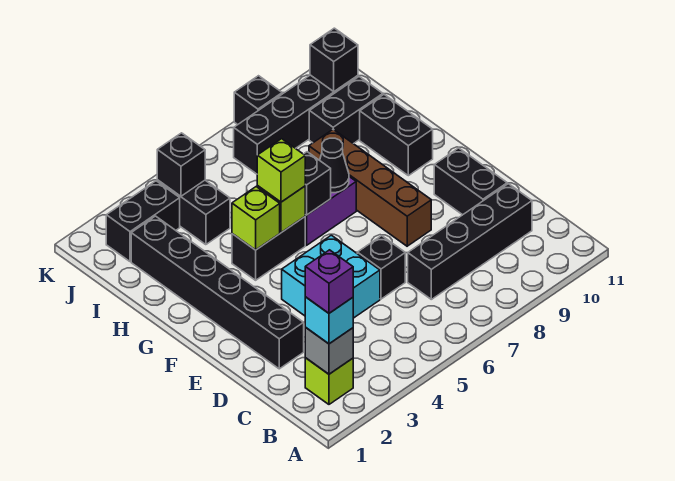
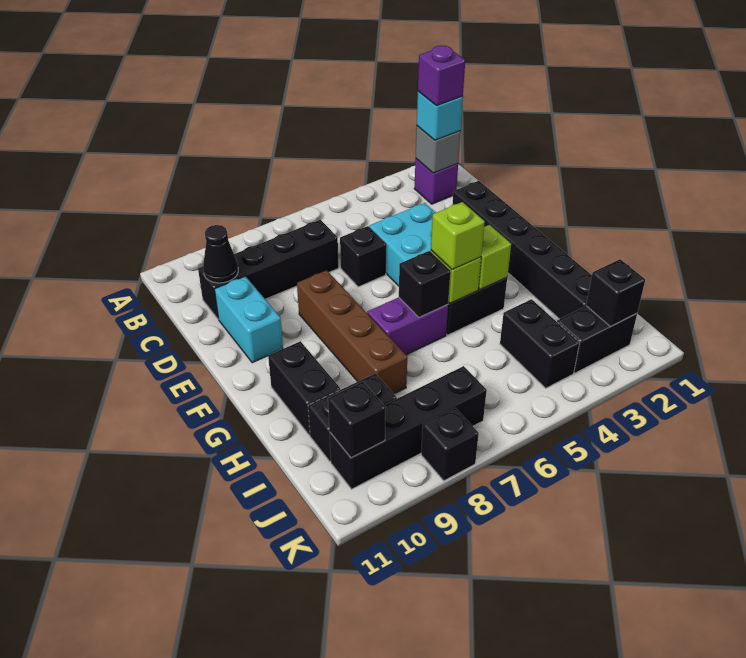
lime 1x1 brick [305,358,353,404] -> purple 1x1 brick [414,159,458,204]
black 1x2 brick [434,148,507,215] -> cyan 1x2 brick [214,276,283,363]
black 1x1 cone [320,138,349,193] -> black 1x1 cone moved to [203,225,238,283]
black 1x1 brick [157,133,205,196] -> black 1x1 brick moved to [586,259,645,326]

